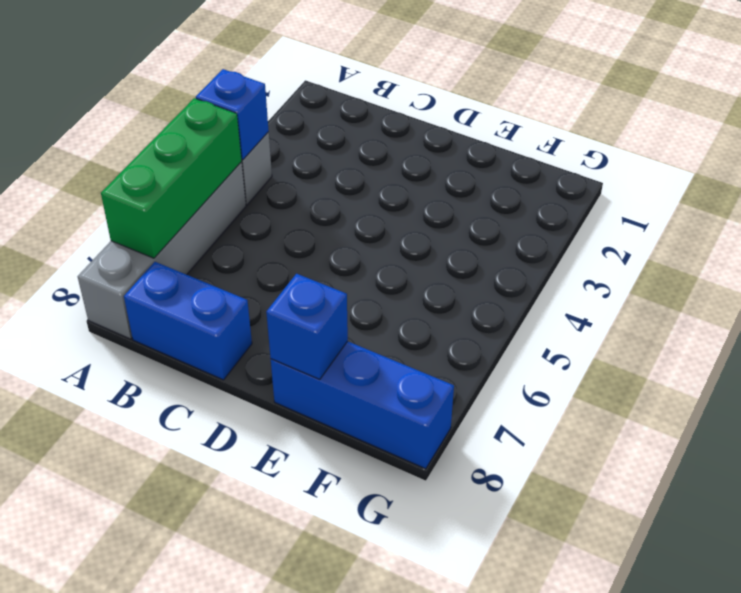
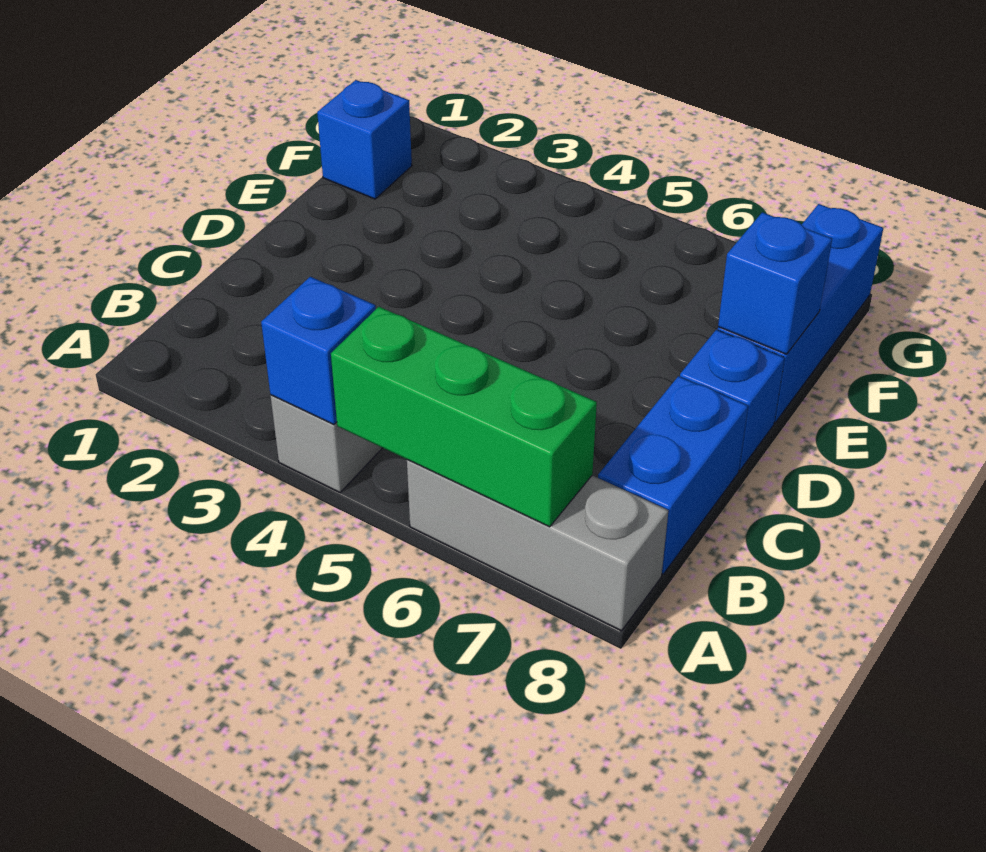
grey 1x4 brick [78,162,246,339] -> grey 1x3 brick [407,460,668,631]
none -> blue 1x1 brick [680,330,785,470]
none -> blue 1x1 brick [317,80,412,199]

